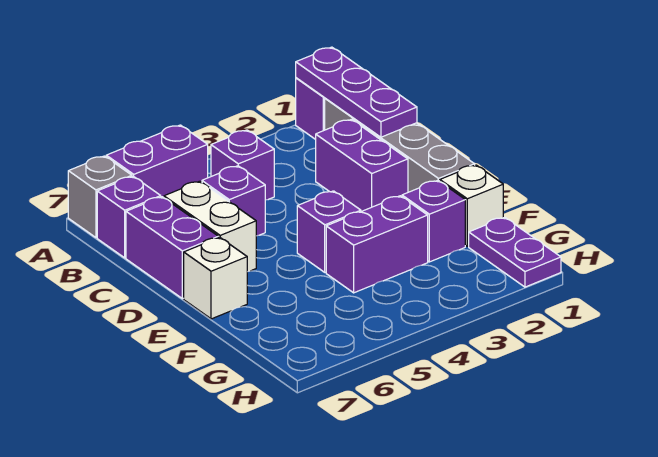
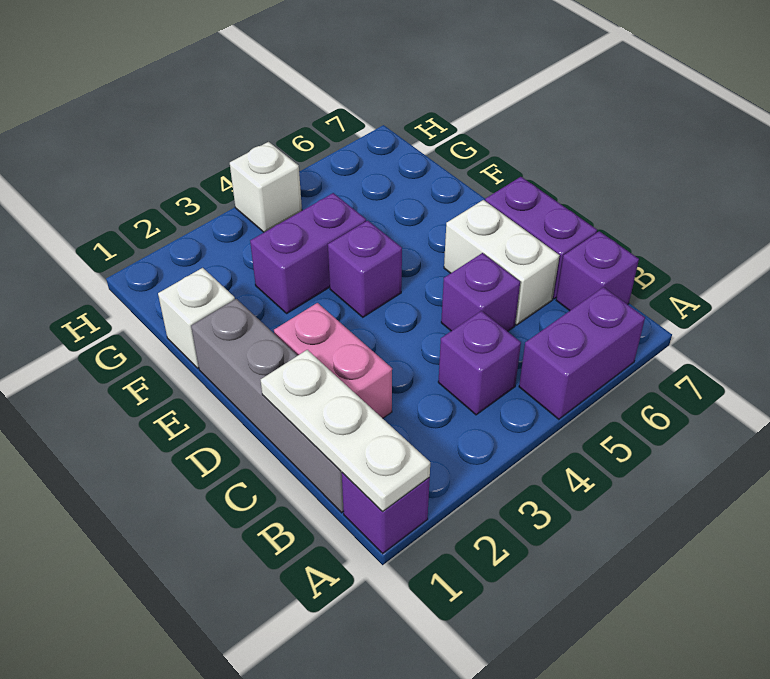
purple 1x3 plate [296,47,417,137] -> white 1x3 plate [261,350,430,511]
grey 1x1 brick [68,156,132,237] -> none
purple 1x2 brick [316,119,408,212] -> pink 1x2 brick [274,303,392,418]
white 1x1 brick [184,237,247,319] -> white 1x1 brick moved to [230,142,302,232]
purple 1x1 brick [402,180,465,262] -> none
purple 1x2 plate [469,217,561,287] -> none

